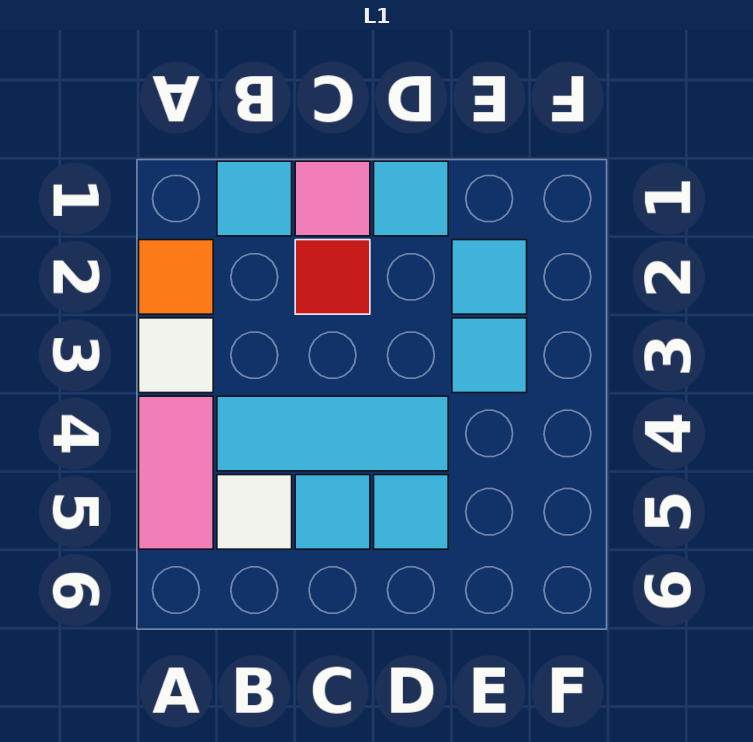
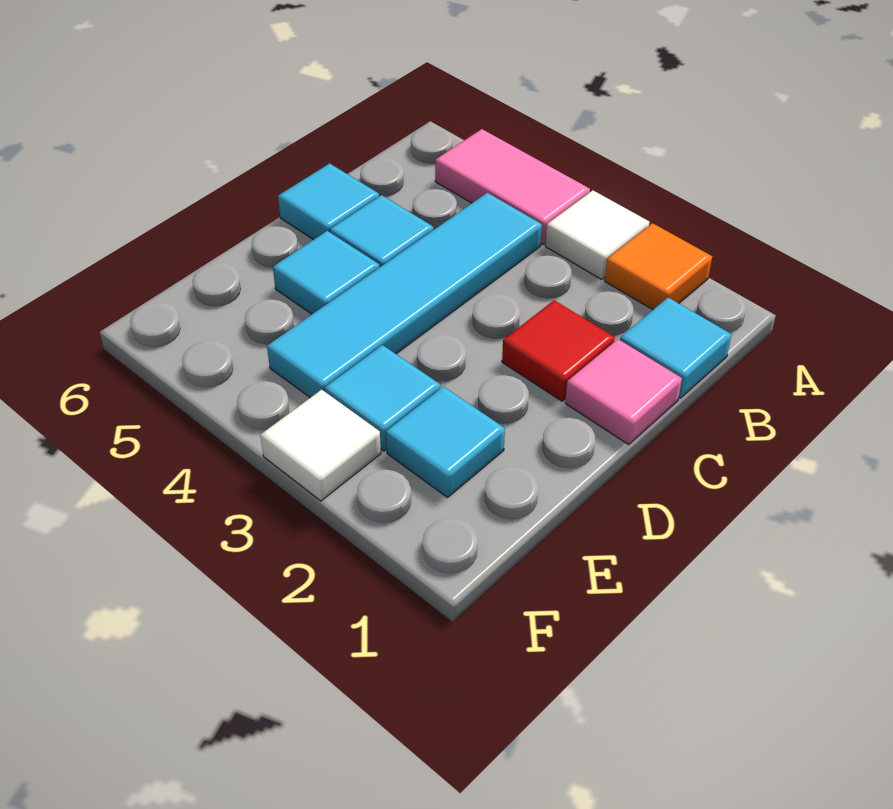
cyan 1x3 tile [217,396,448,471] -> cyan 1x4 tile [267,193,542,398]
white 1x1 tile [217,475,292,549] -> white 1x1 tile moved to [260,390,381,501]
cyan 1x1 tile [374,161,448,236] -> cyan 1x1 tile moved to [278,164,379,240]

